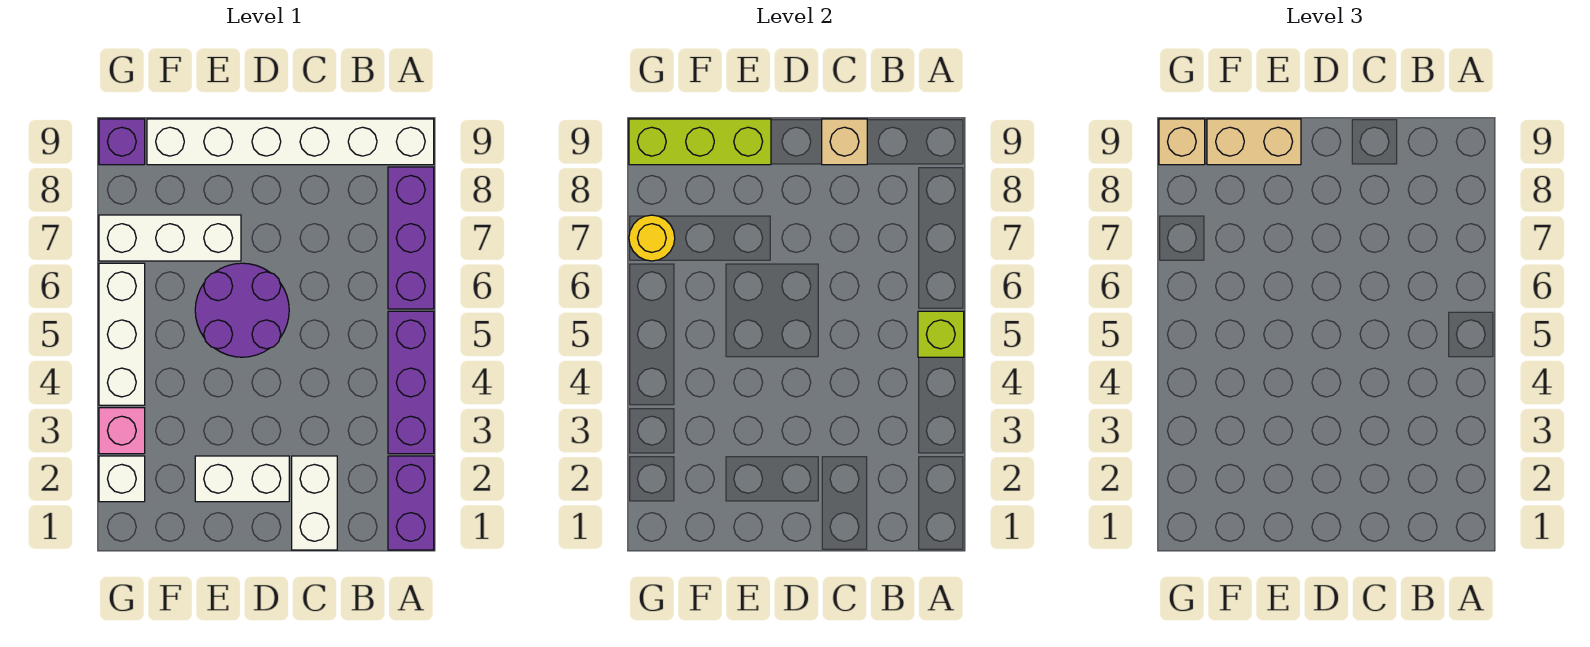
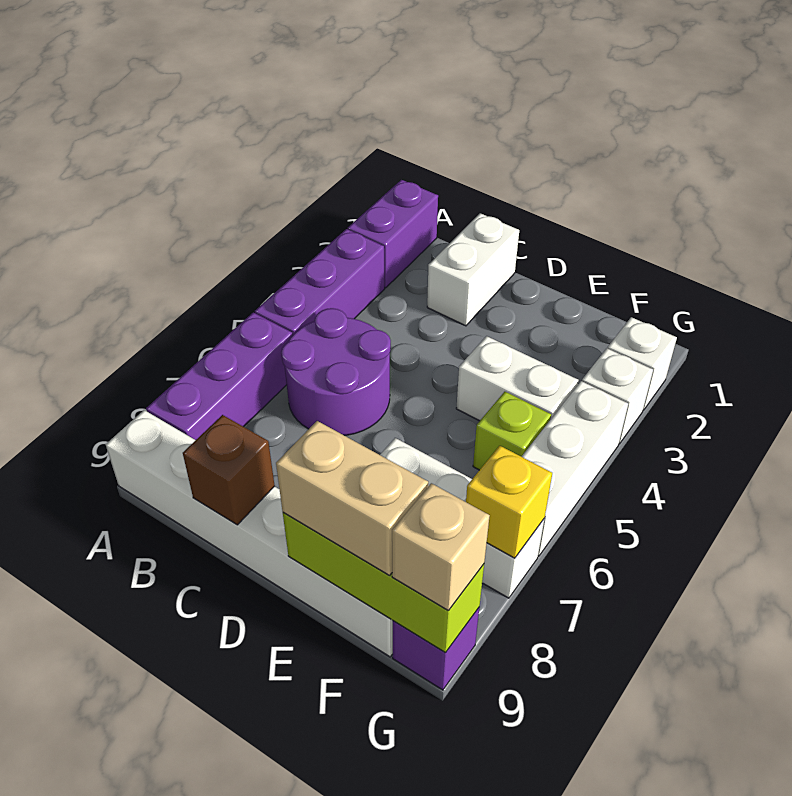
lime 1x1 brick [918,311,964,357] -> lime 1x1 brick moved to [473,392,551,470]
tan 1x1 brick [822,119,867,165] -> brown 1x1 brick [183,415,275,525]
white 1x2 brick [195,456,289,502] -> white 1x2 brick moved to [456,336,578,421]
purple 2x2 round brick [195,263,289,357] -> purple 2x2 round brick moved to [281,308,391,435]
pink 1x1 brick [99,408,145,454] -> white 1x1 brick [582,348,653,444]
yellow 1x1 round brick [629,215,675,261] -> yellow 1x1 brick [466,446,552,558]

